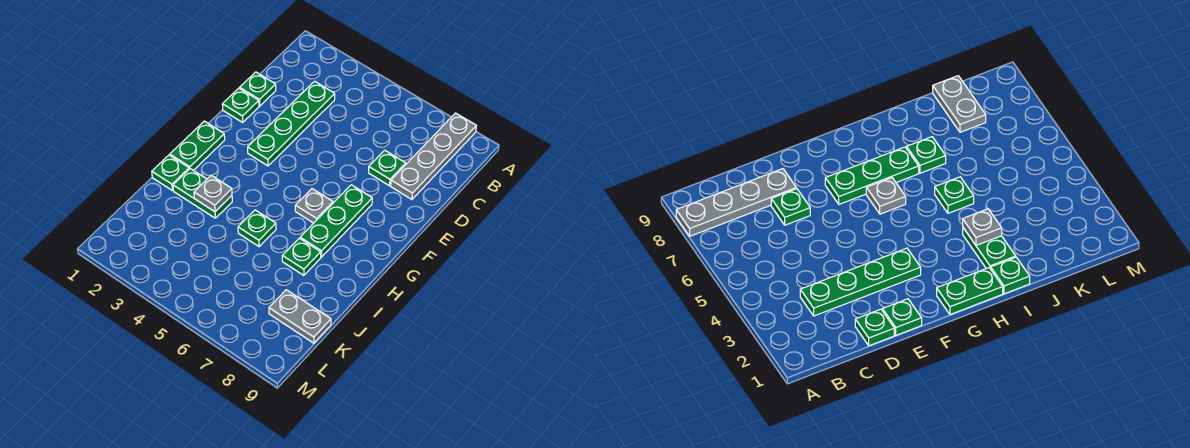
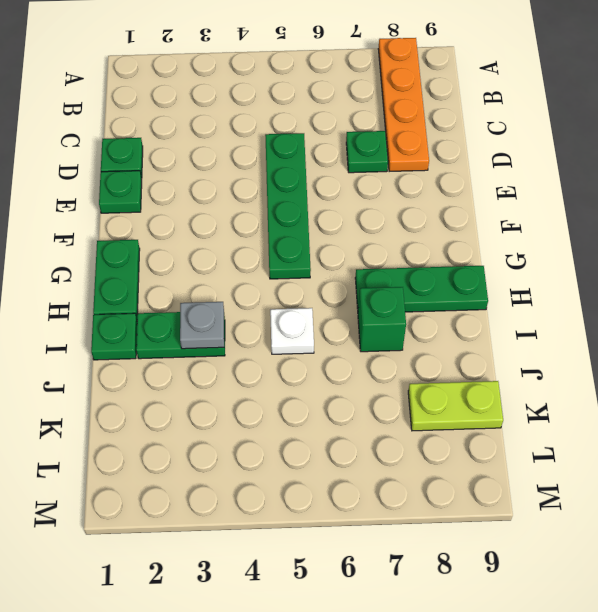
grey 1x4 plate [391,113,476,199] -> orange 1x4 plate [378,38,429,172]
green 1x4 plate [248,81,335,166] -> green 1x4 plate moved to [265,133,311,279]
green 1x3 plate [300,185,372,257] -> green 1x3 plate turned to [355,266,488,312]
grey 1x1 plate [295,189,333,223] -> none
green 1x1 plate [238,210,276,246] -> white 1x1 plate [270,308,314,354]
green 1x1 plate [282,238,321,275] -> green 1x1 brick [358,287,406,352]
grey 1x2 plate [269,290,331,343] -> lime 1x2 plate [408,381,503,431]

